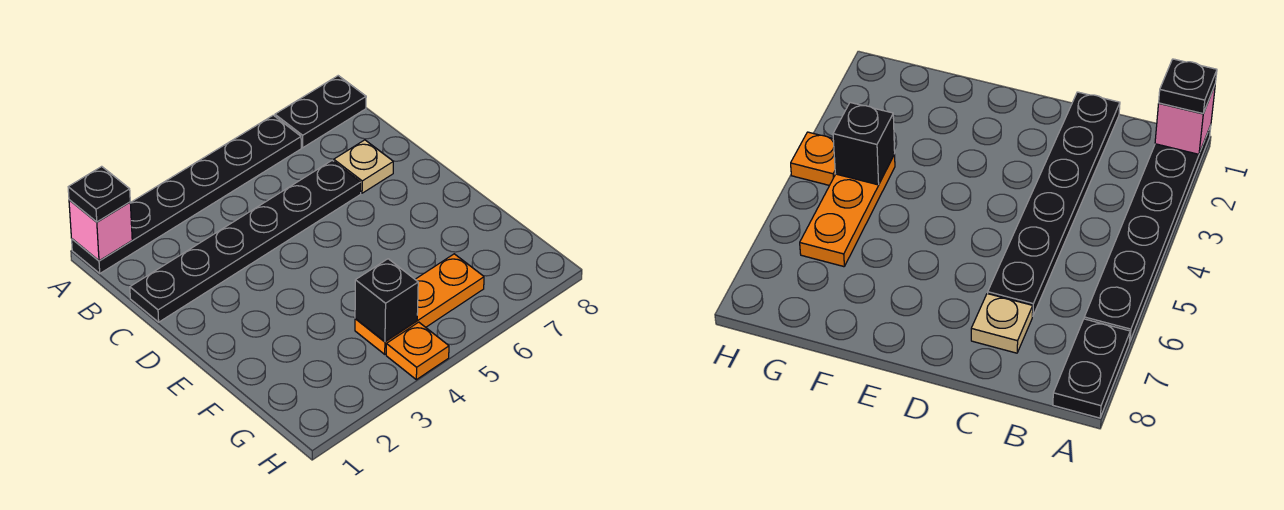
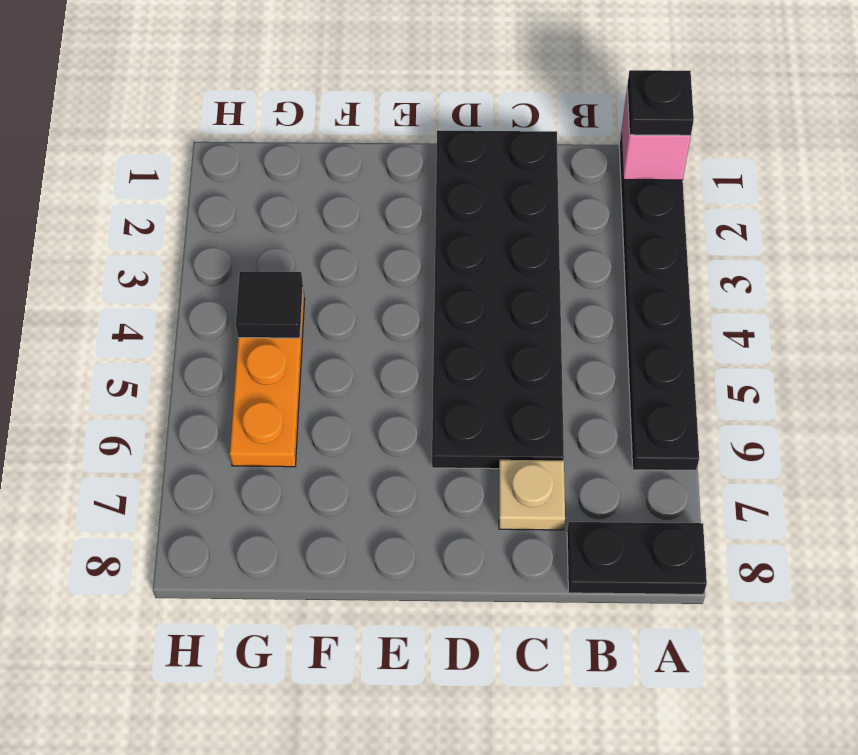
black 1x2 plate [275,76,366,148] -> black 1x2 plate turned to [567,522,707,594]
black 1x6 plate [130,160,361,322] -> black 2x6 plate [432,131,564,469]
black 1x1 brick [355,259,418,342] -> black 1x1 tile [236,271,303,338]
orange 1x1 plate [386,322,449,380] -> none

